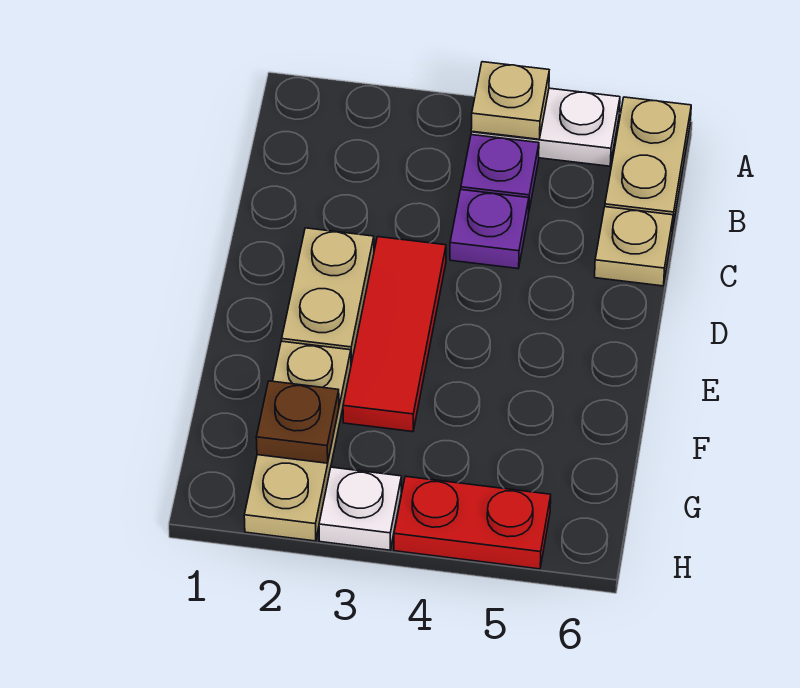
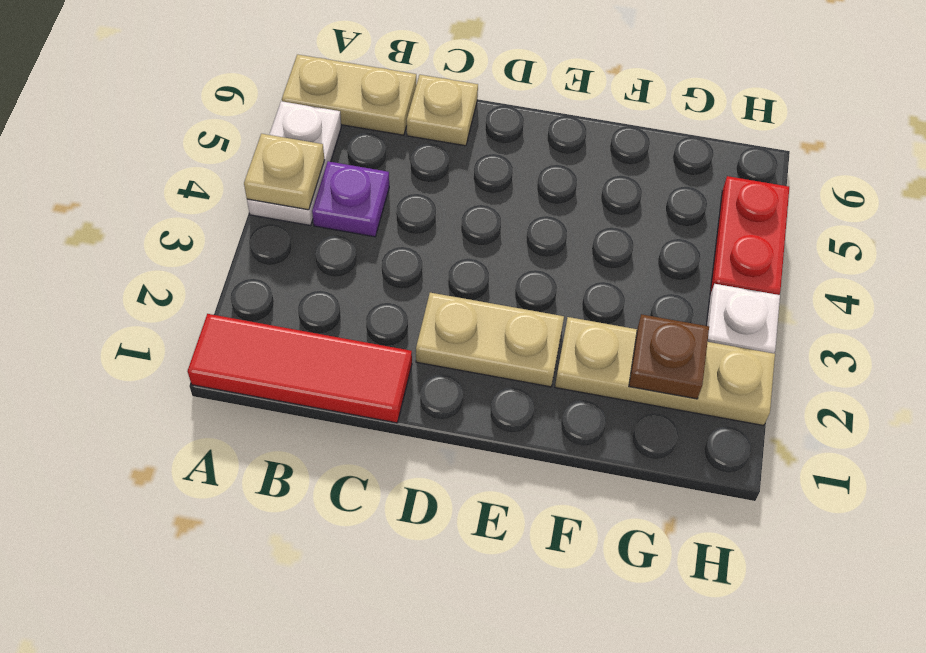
purple 1x1 plate [450,190,529,269] -> none
red 1x3 tile [343,237,446,432] -> red 1x3 tile moved to [187,314,412,423]

